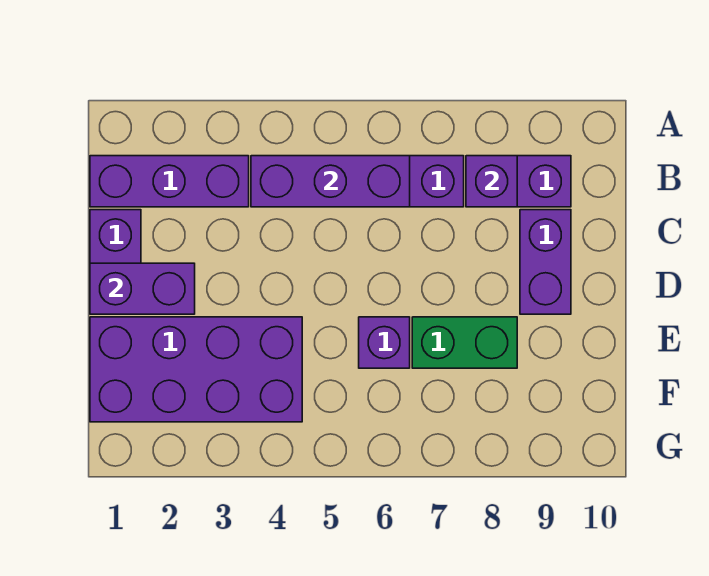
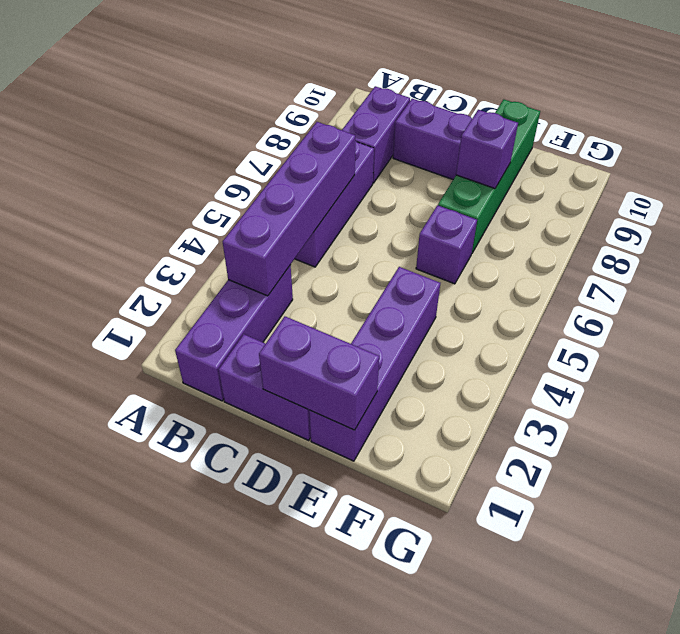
purple 1x3 brick [251,156,410,207] -> purple 1x4 brick [223,122,355,296]
purple 1x1 brick [466,156,517,207] -> purple 1x1 brick moved to [456,110,518,189]
purple 1x2 brick [90,263,195,314] -> purple 1x2 brick turned to [259,317,379,430]
purple 2x4 brick [90,317,302,422] -> purple 1x4 brick [309,267,440,461]
green 1x2 brick [412,317,517,368] -> green 1x4 brick [438,99,540,253]

